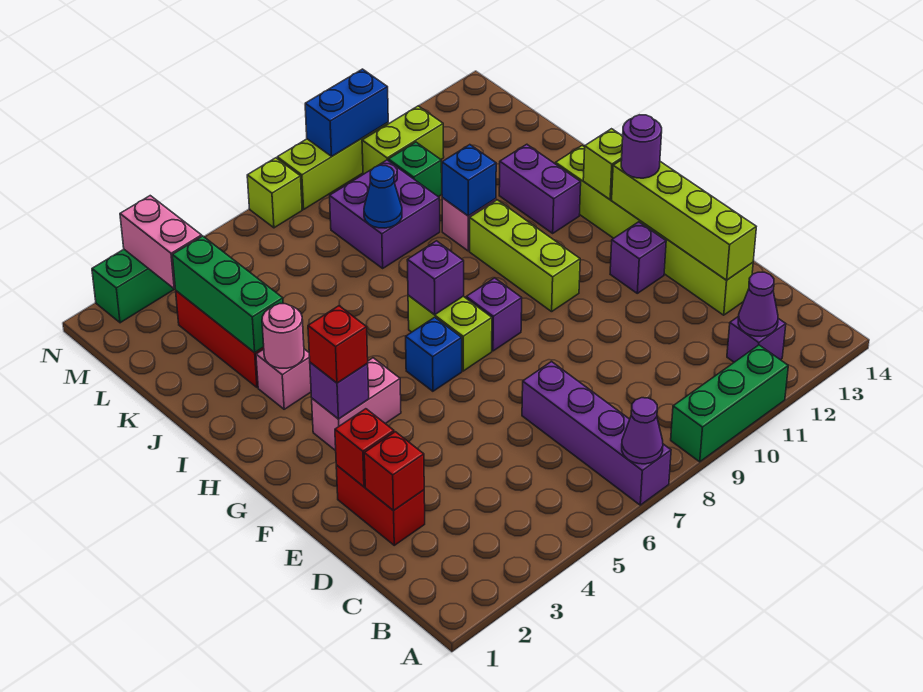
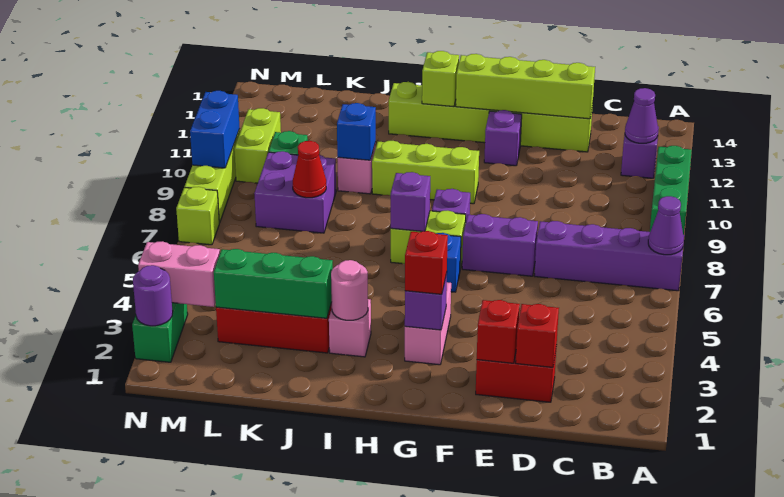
purple 1x1 round brick [621,115,662,178] -> purple 1x1 round brick moved to [133,265,173,326]
purple 1x2 brick [499,144,581,233] -> purple 1x2 brick moved to [462,214,538,276]
blue 1x1 cone [364,165,402,228] -> red 1x1 cone [293,141,326,198]

